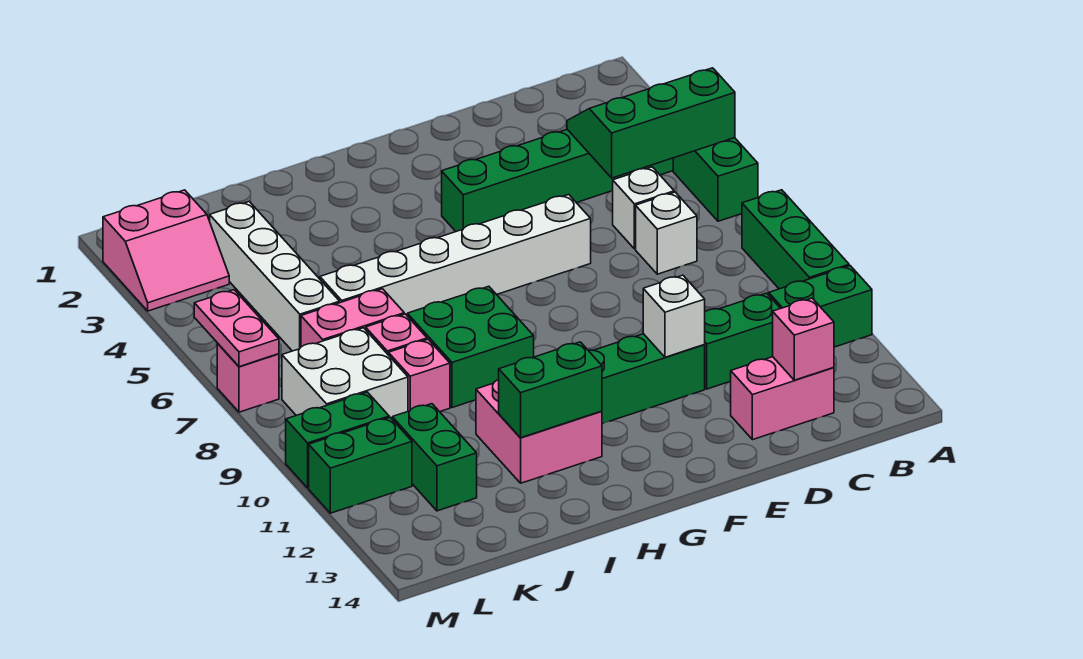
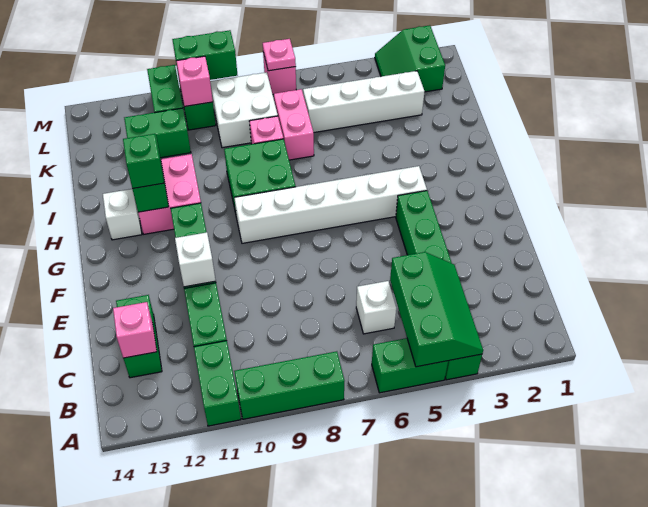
white 1x1 brick [636,192,697,274] -> white 1x1 brick moved to [103,189,142,240]
pink 1x2 brick [731,357,834,440] -> green 1x2 brick [116,295,162,378]
white 1x6 brick [320,195,591,315] -> white 1x6 brick turned to [234,166,427,243]
none -> green 1x1 brick [123,134,164,189]
pink 1x1 brick [388,339,450,412] -> pink 1x1 brick moved to [177,56,213,106]
pink 2x2 slope [103,190,229,311] -> green 2x2 slope [375,25,445,92]
pink 1x2 plate [194,290,279,367] -> pink 1x1 plate [263,39,296,71]
none -> green 1x2 brick [172,30,237,80]

